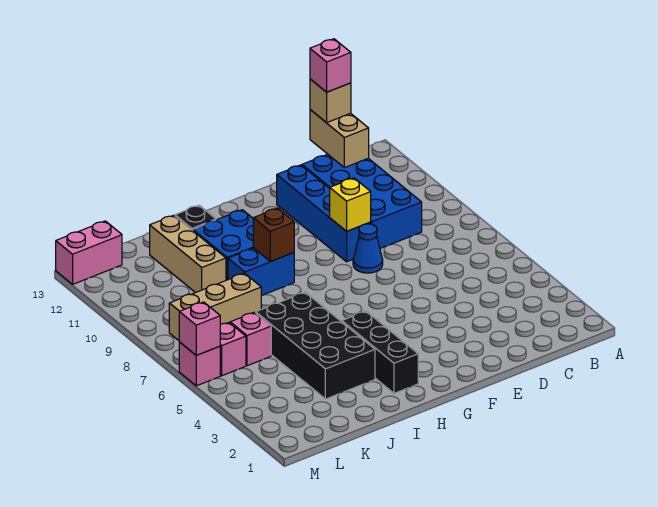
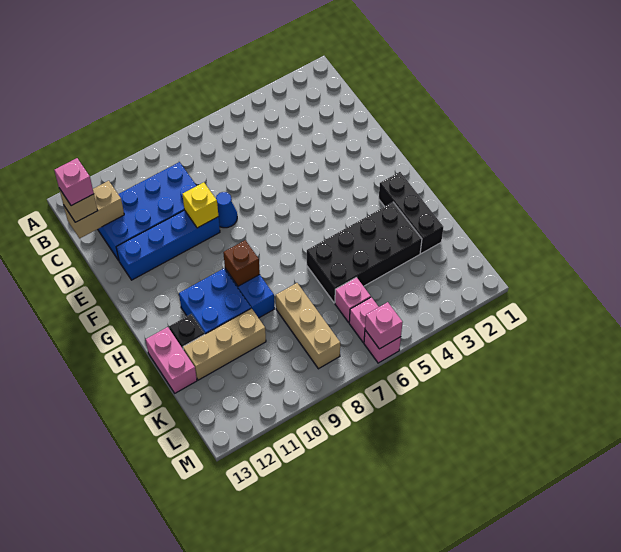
black 1x3 brick [342,311,418,393] -> black 1x3 brick turned to [379,172,443,254]
pink 1x2 brick [56,221,122,284] -> pink 1x2 brick moved to [146,327,197,393]

